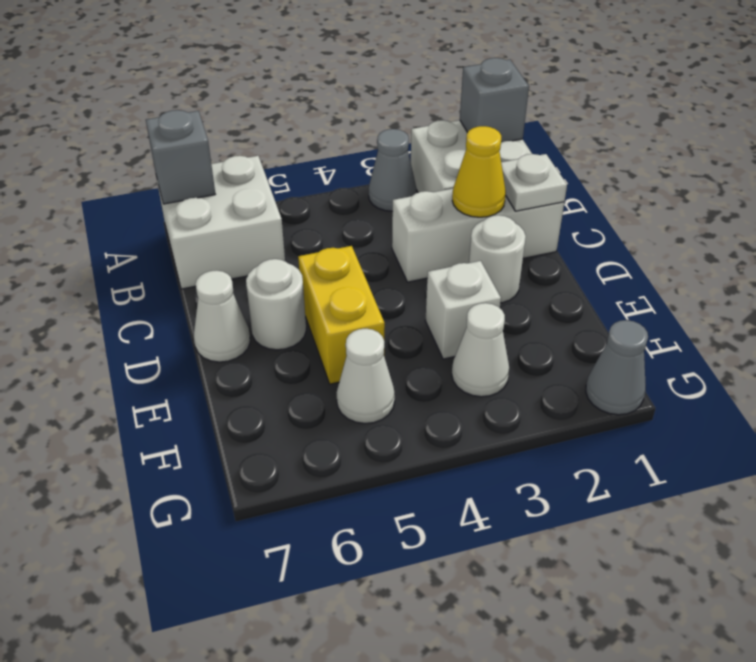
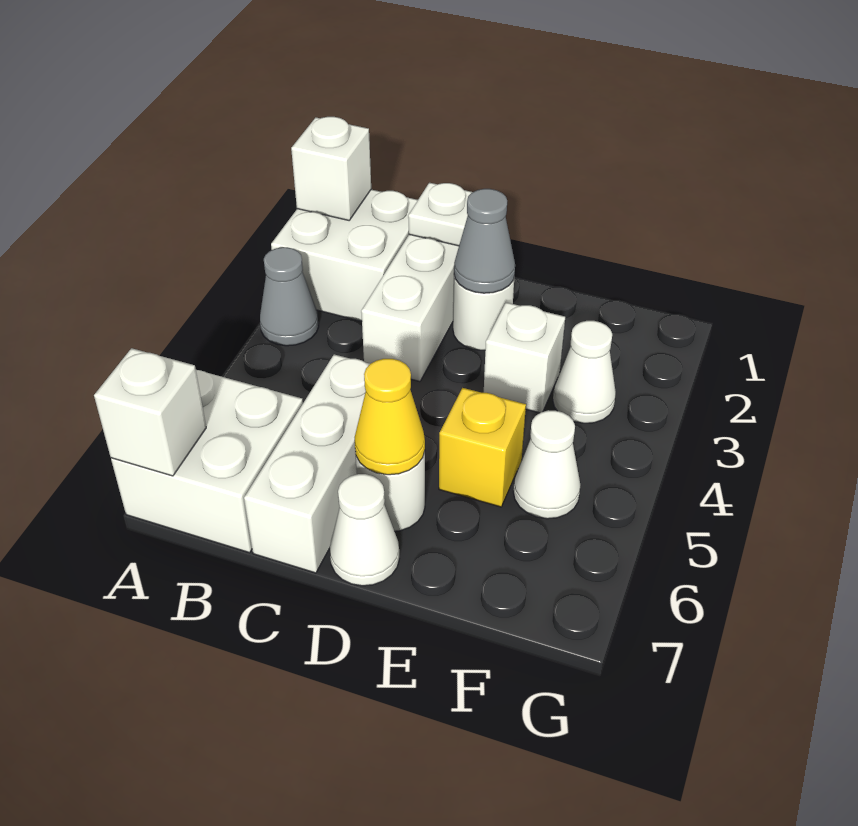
grey 1x1 brick [460,58,529,142] -> white 1x1 brick [291,117,371,220]
grey 1x1 brick [146,110,215,204] -> white 1x1 brick [94,348,206,476]
yellow 1x1 cone [452,126,506,217] -> yellow 1x1 cone moved to [355,359,425,475]
none -> white 1x3 brick [244,354,370,573]
yellow 1x2 brick [298,246,385,384] -> yellow 1x1 brick [439,388,526,507]
grey 1x1 cone [586,320,648,415] -> grey 1x1 cone moved to [454,189,515,293]

